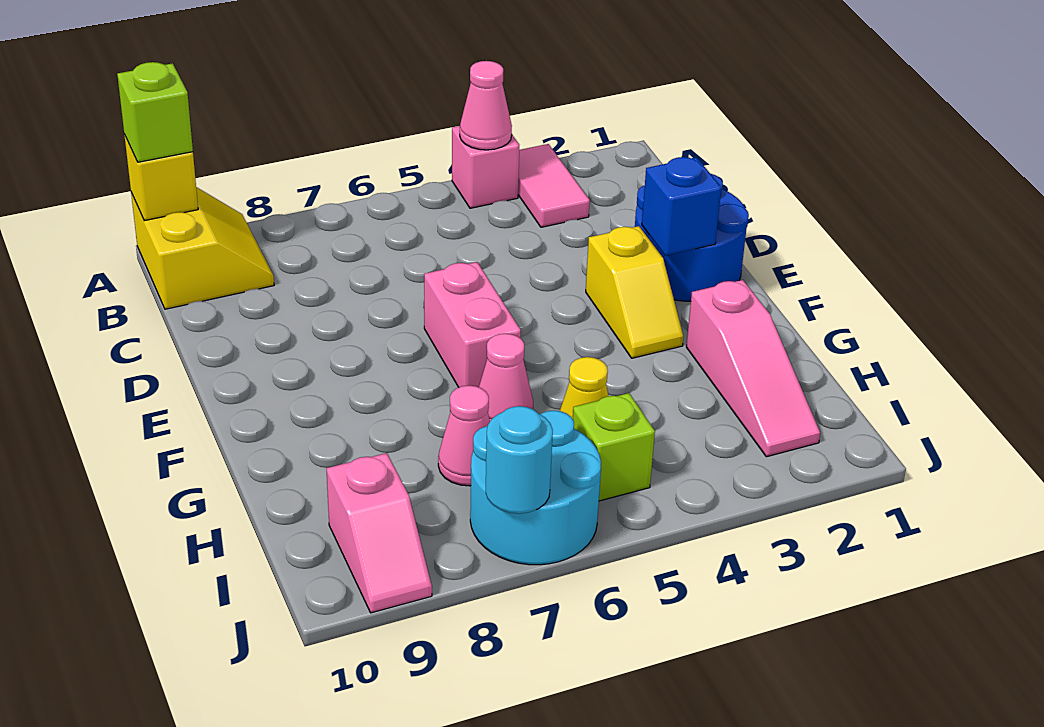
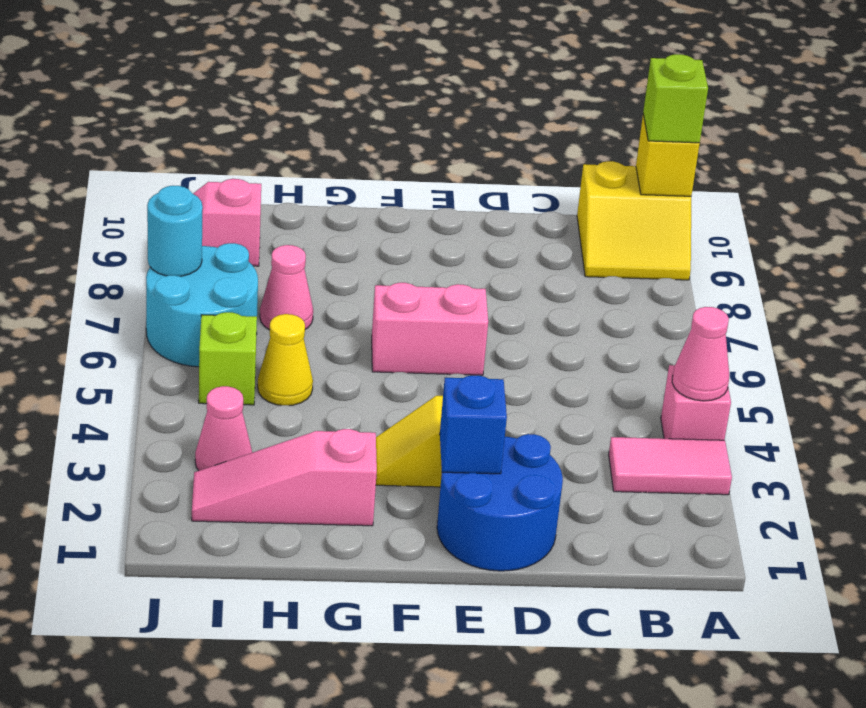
pink 1x1 cone [479,333,533,421] -> pink 1x1 cone moved to [195,386,252,471]

